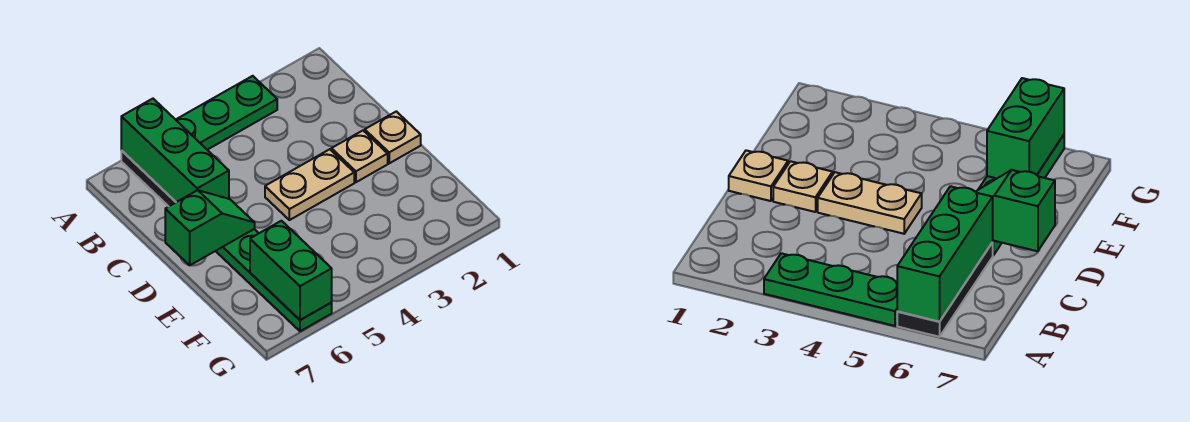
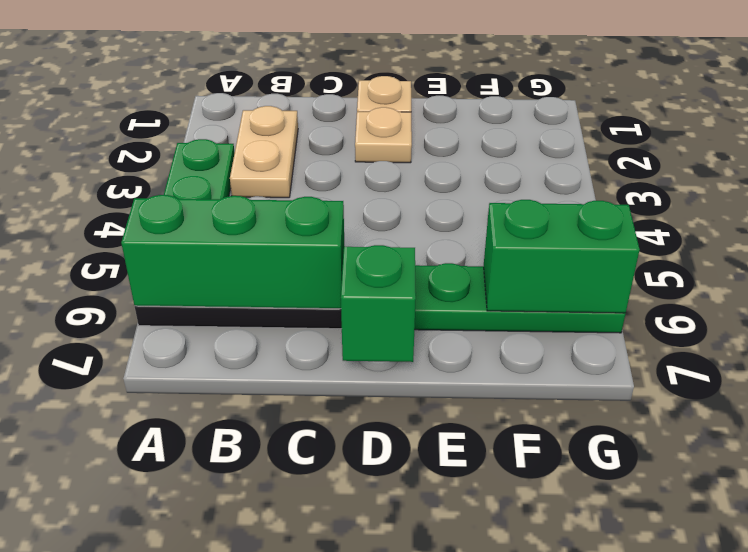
tan 1x2 plate [265,149,354,220] -> tan 1x2 plate moved to [230,106,298,198]

